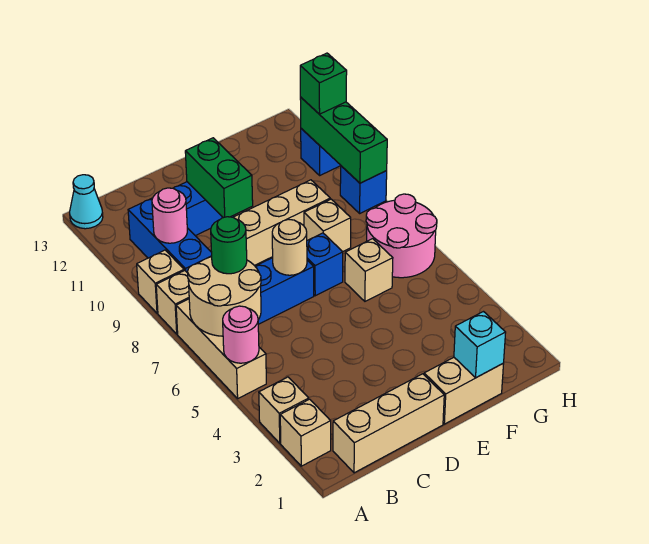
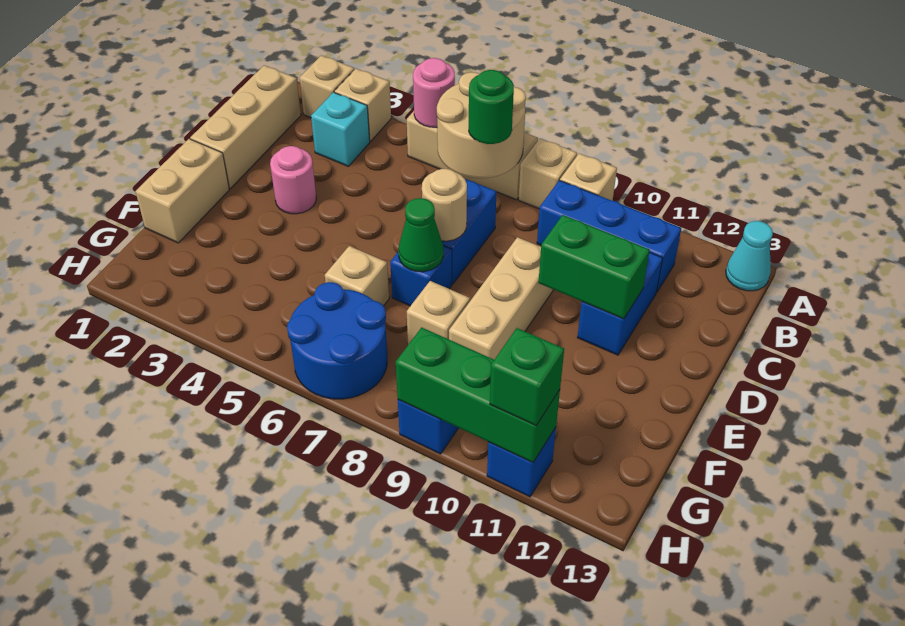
pink 1x1 round brick [152,188,187,243] -> pink 1x1 round brick moved to [270,146,316,214]
none -> green 1x1 cone [398,198,443,272]
cyan 1x1 brick [454,312,506,378] -> cyan 1x1 brick moved to [311,92,370,166]
pink 2x2 round brick [366,194,437,278] -> blue 2x2 round brick [287,282,387,399]

